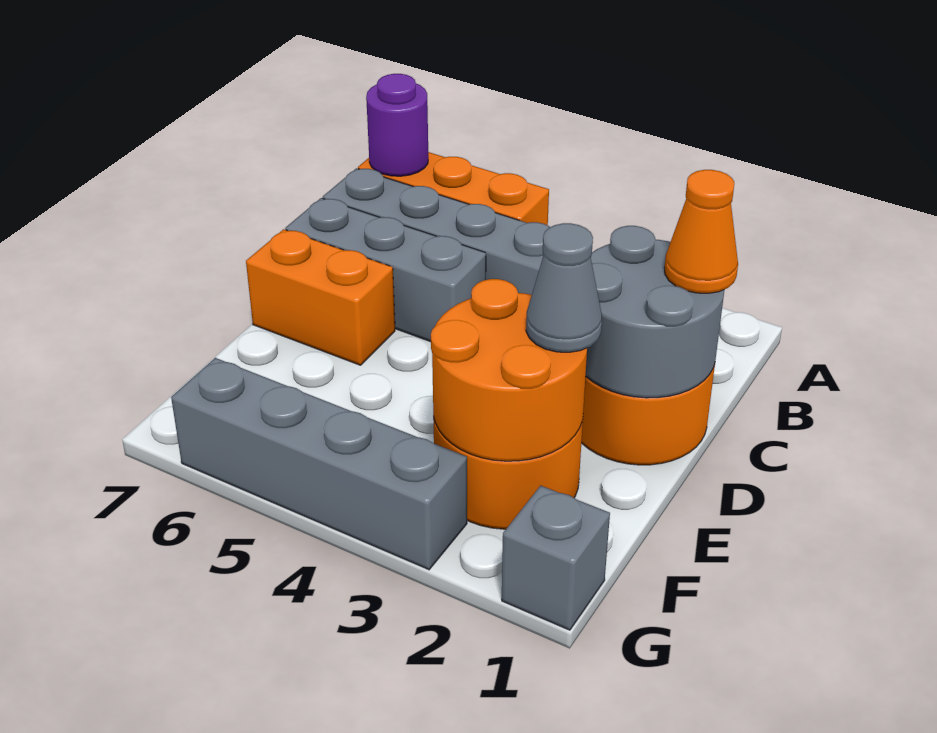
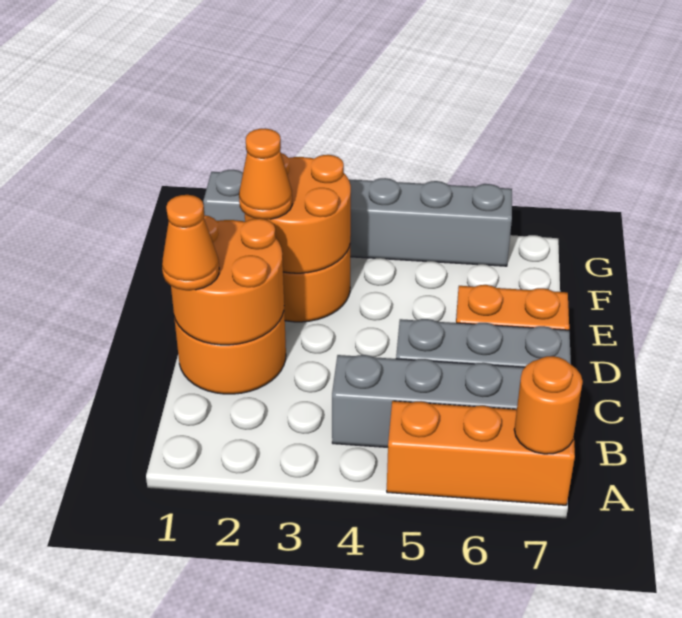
purple 1x1 round brick [366,74,428,176] -> orange 1x1 round brick [514,356,583,454]
grey 2x2 round brick [586,226,724,398] -> orange 2x2 round brick [171,215,284,345]
grey 1x1 cone [526,223,602,352] -> orange 1x1 cone [239,128,292,219]

